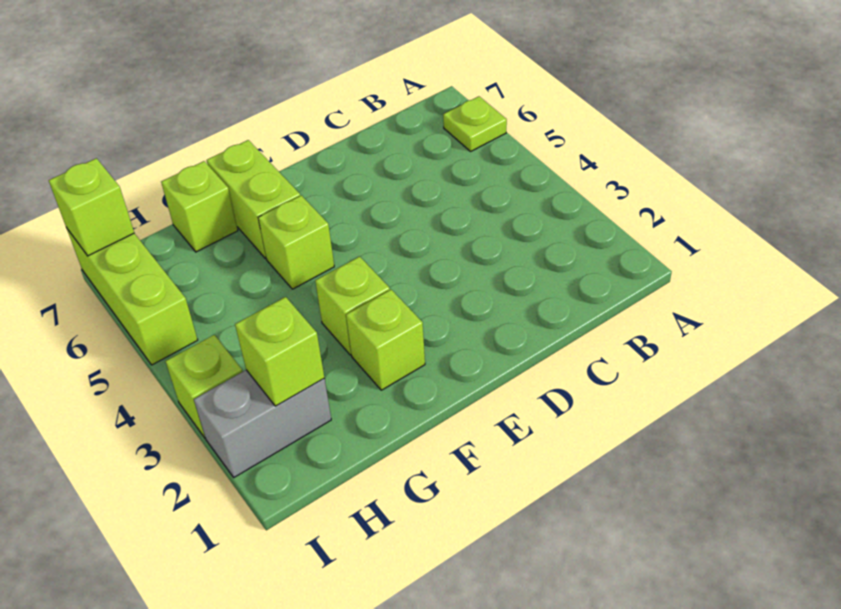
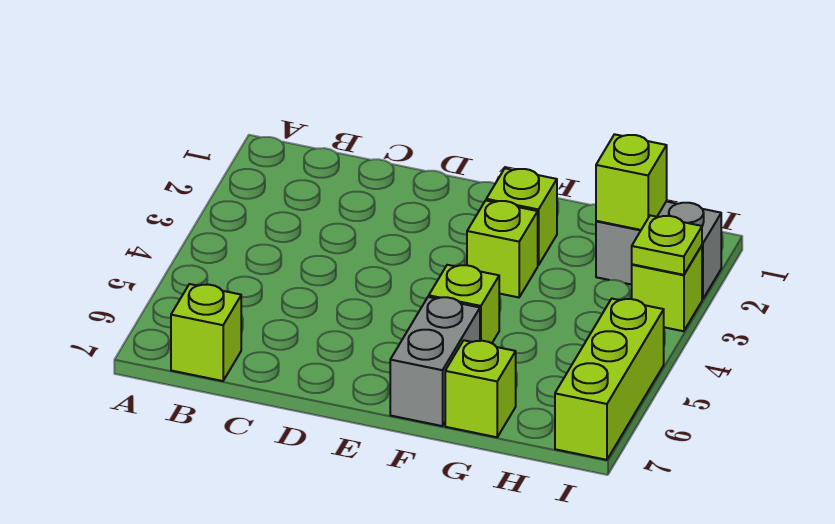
lime 1x1 plate [443,96,507,151] -> lime 1x1 plate moved to [632,215,702,275]
lime 1x2 brick [207,140,300,258] -> grey 1x2 brick [390,297,480,426]
lime 1x1 brick [49,158,134,256] -> lime 1x1 brick moved to [171,284,241,381]

